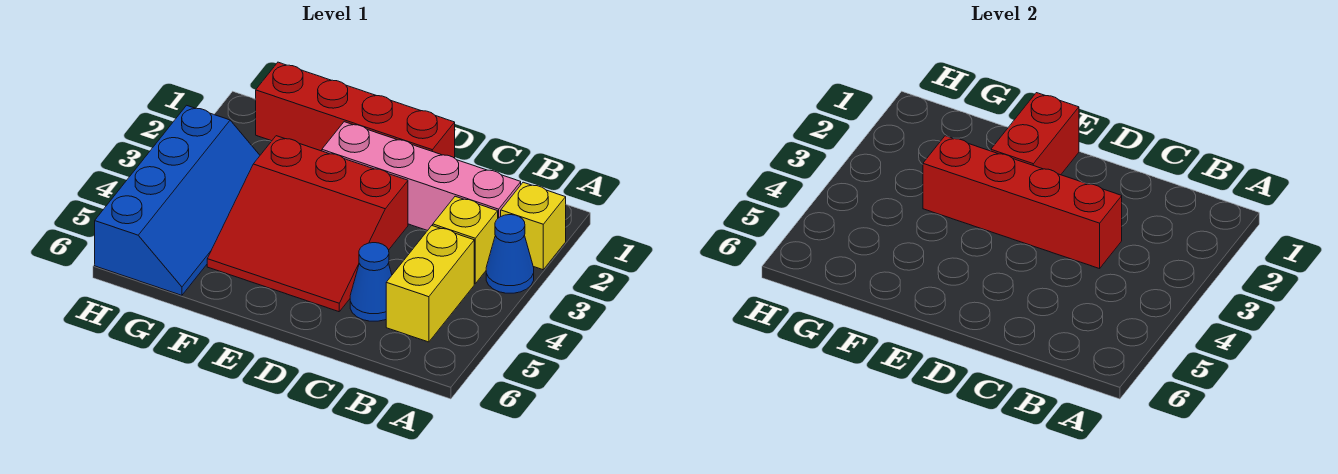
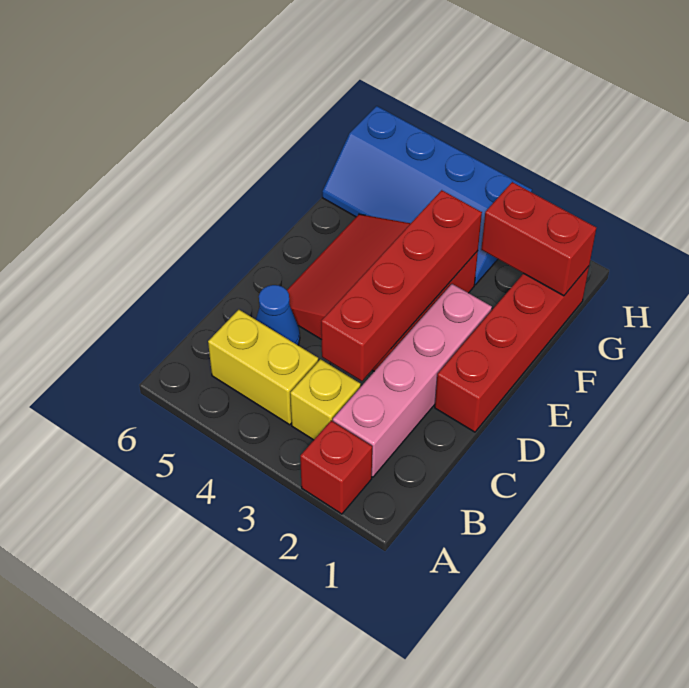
yellow 1x1 brick [501,182,566,270] -> red 1x1 brick [300,421,372,514]
blue 1x1 cone [486,215,534,293] -> none
red 1x2 brick [991,93,1079,175] -> red 1x2 brick moved to [481,182,596,296]

